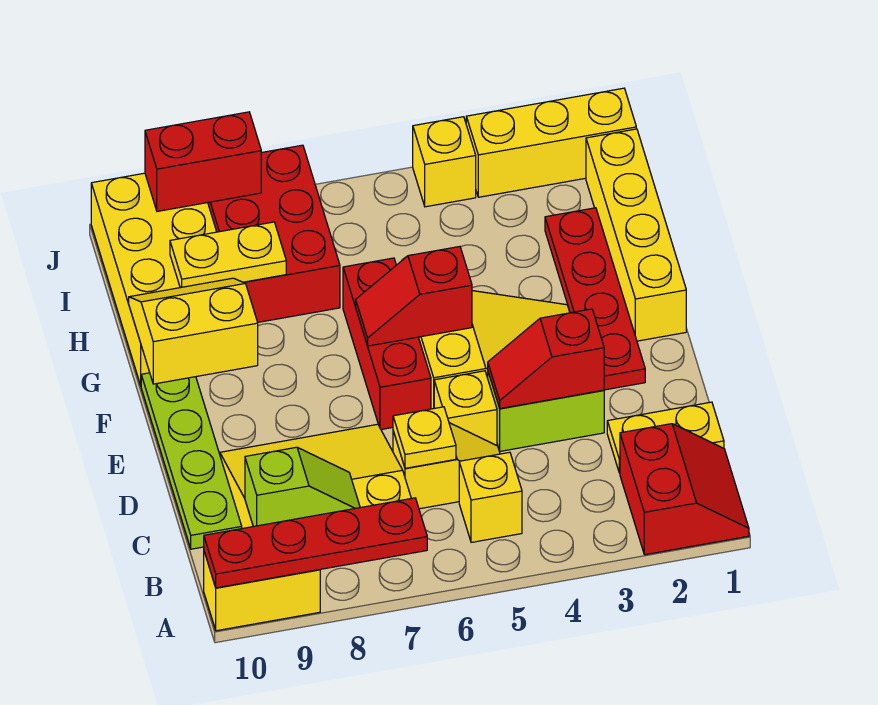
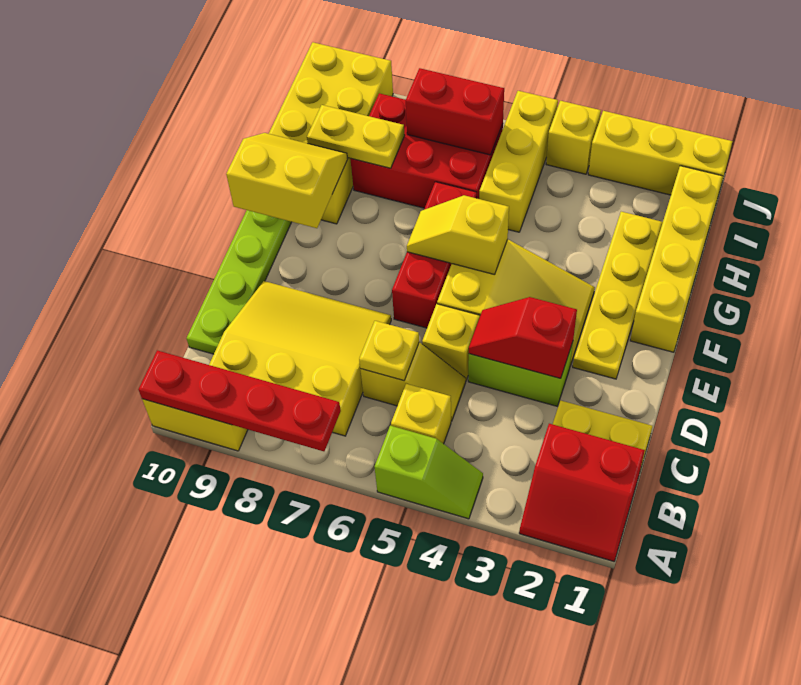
red 2x2 slope [620,424,749,555] -> red 2x2 slope turned to [519,424,645,561]
lime 1x2 slope [245,447,360,526] -> lime 1x2 slope moved to [375,426,483,519]
red 1x4 plate [545,208,645,390] -> yellow 1x4 plate [573,212,663,379]
red 1x2 slope [356,247,472,346] -> yellow 1x2 slope [407,195,509,275]
none -> yellow 1x3 brick [479,91,558,232]
red 2x3 brick [208,145,340,322] -> red 2x3 brick turned to [350,93,503,208]
red 1x2 brick [145,112,261,211] -> red 1x2 brick moved to [406,68,504,155]

